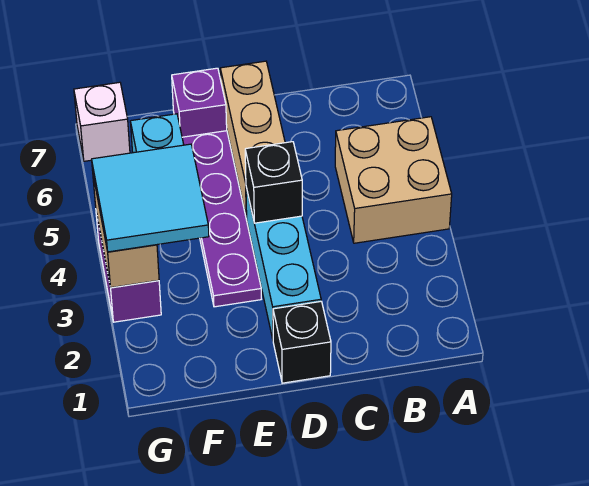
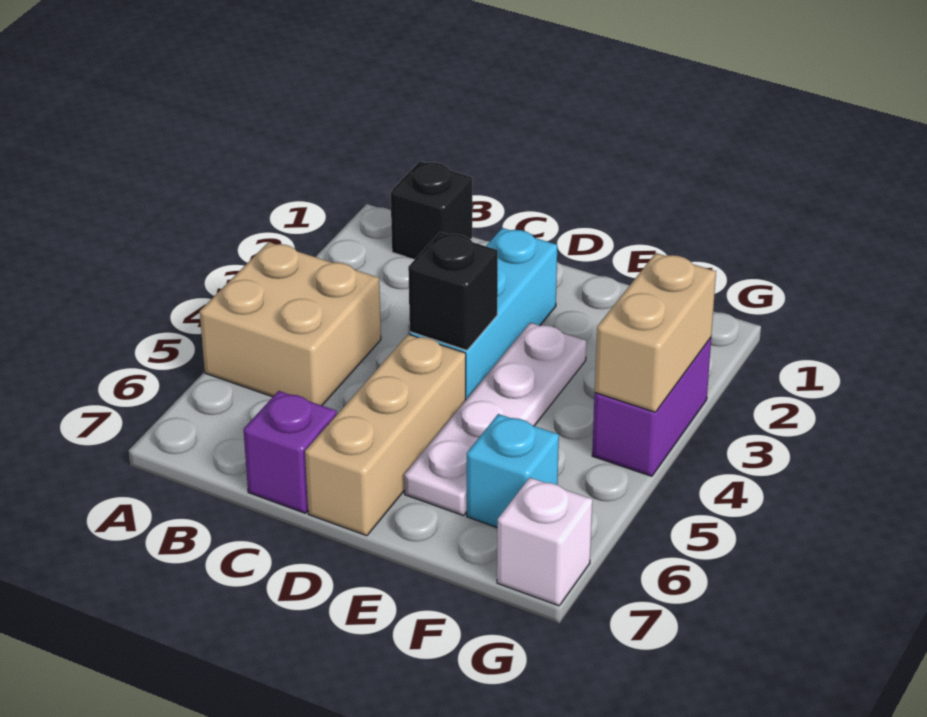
black 1x1 brick [273,301,331,383] -> black 1x1 brick moved to [391,161,472,259]
purple 1x4 plate [182,131,261,307] -> white 1x4 plate [404,323,586,516]
purple 1x1 brick [172,68,227,137] -> purple 1x1 brick moved to [243,391,337,513]
cyan 2x2 tile [92,144,209,252] -> none

